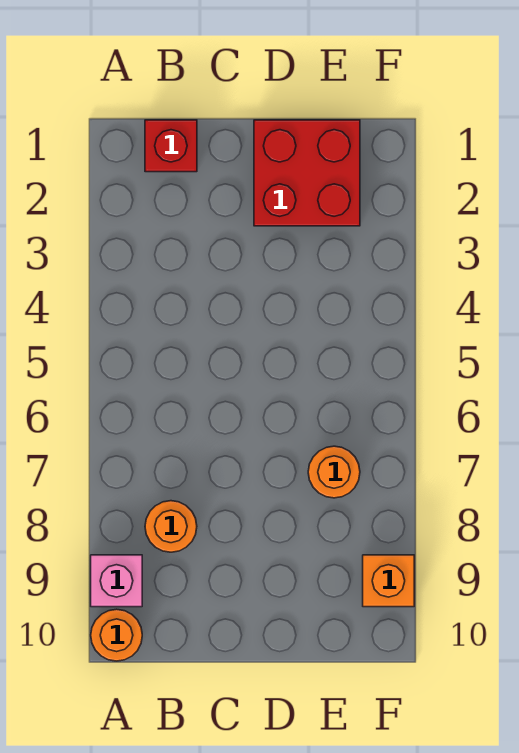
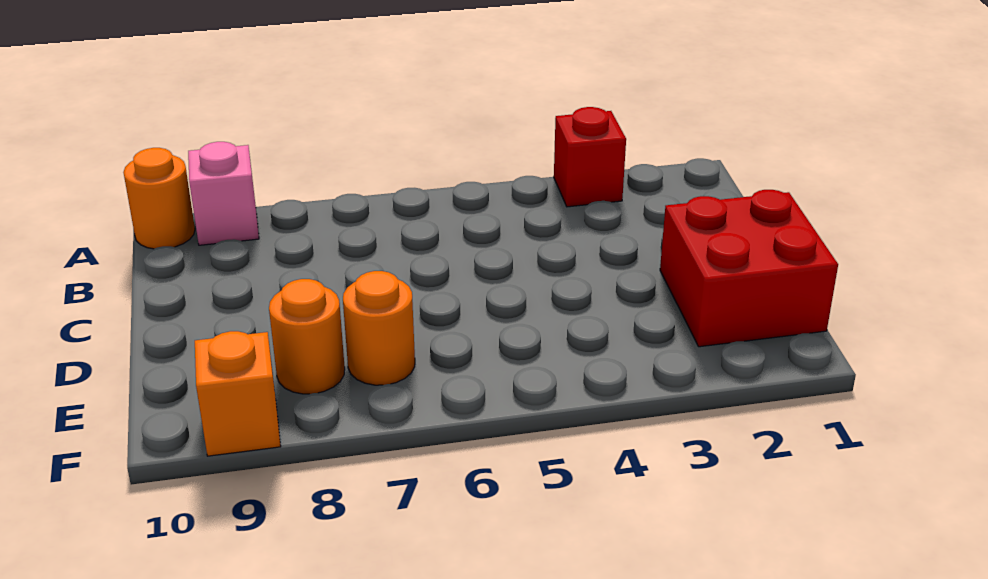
red 1x1 brick [145,120,197,172] -> red 1x1 brick moved to [554,107,626,207]
orange 1x1 round brick [145,501,197,552] -> orange 1x1 round brick moved to [269,279,345,394]

